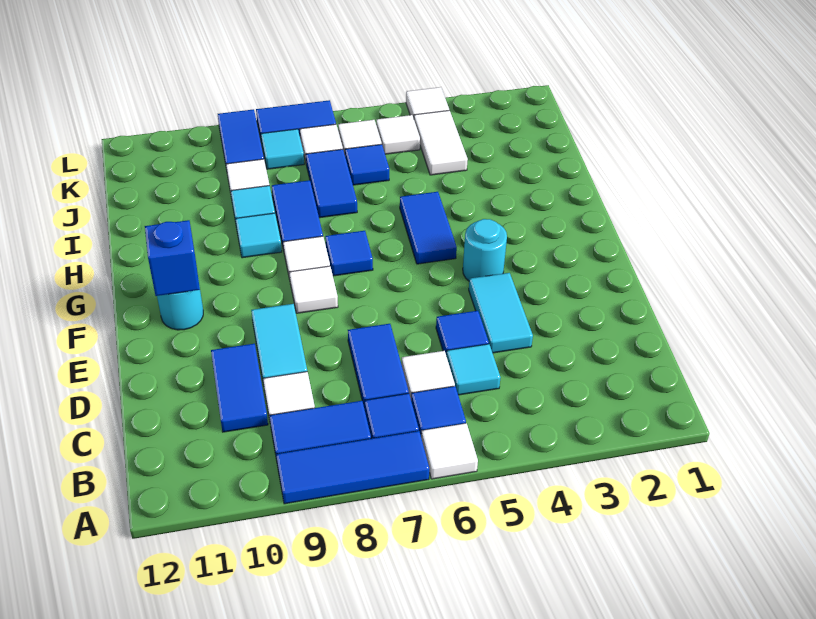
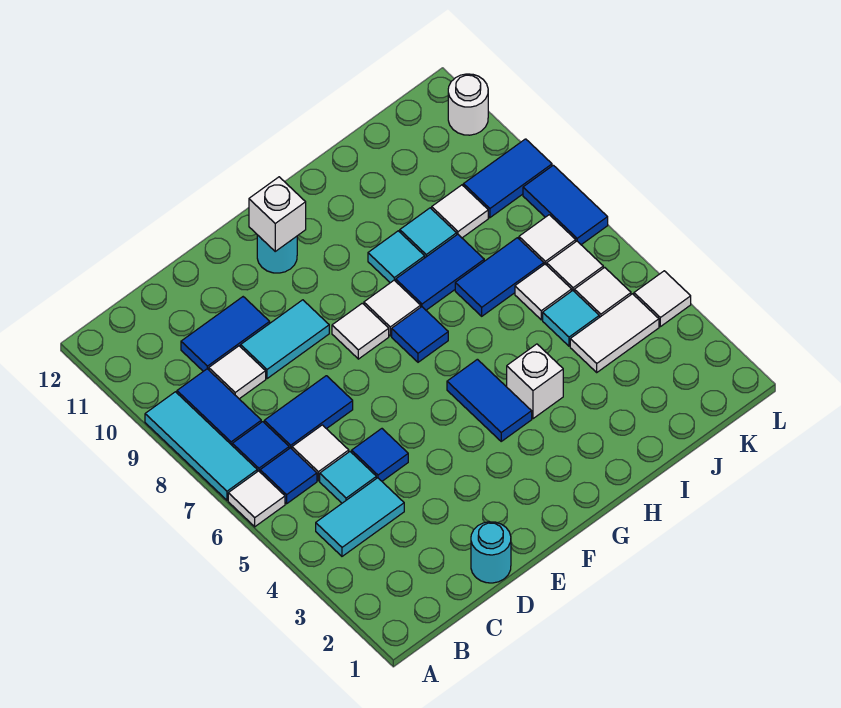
blue 1x3 tile [276,431,429,504] -> cyan 1x3 tile [145,392,257,500]
cyan 1x2 tile [469,273,533,353] -> cyan 1x2 tile moved to [316,478,404,556]
cyan 1x1 round brick [463,219,507,281] -> cyan 1x1 round brick moved to [471,522,511,583]
blue 1x1 brick [145,220,200,296] -> white 1x1 brick [249,177,306,251]
blue 1x2 tile [400,192,457,264] -> blue 1x2 tile turned to [447,359,532,441]
none -> white 1x1 brick [507,344,563,419]
blue 1x1 tile [345,144,389,185] -> white 1x1 tile [515,264,572,320]
cyan 1x1 tile [261,129,304,169] -> cyan 1x1 tile moved to [543,291,599,346]
none -> white 1x1 round brick [448,74,488,135]

